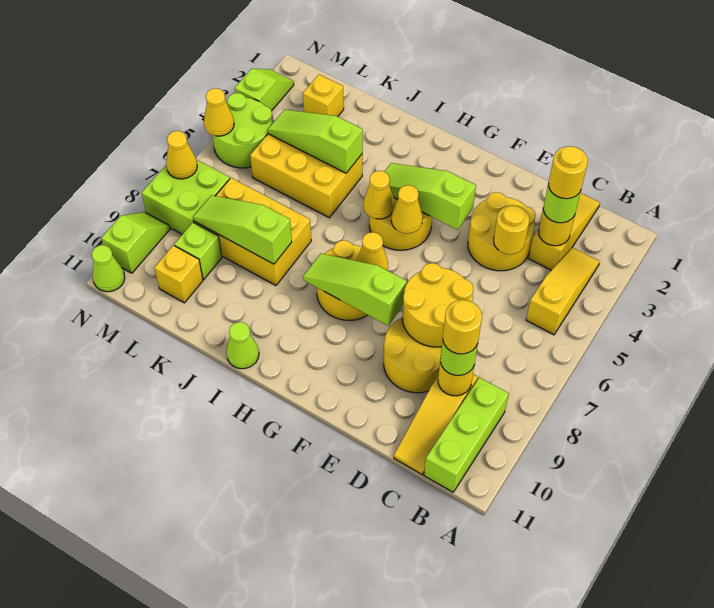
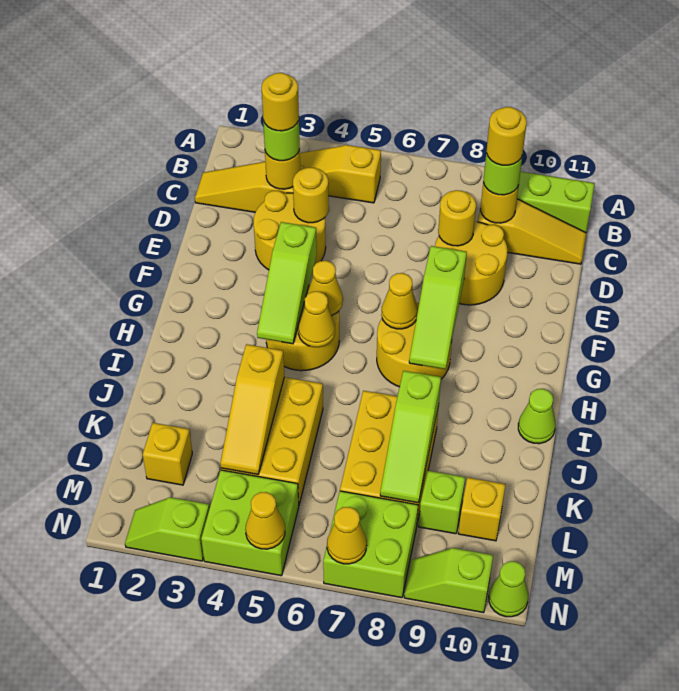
yellow 2x2 round brick [402,263,473,347] -> yellow 1x1 round brick [438,190,476,246]
lime 1x3 slope [268,110,363,173] -> yellow 1x3 slope [220,344,284,475]
lime 2x2 round brick [212,93,272,168] -> lime 2x2 brick [201,470,299,576]

